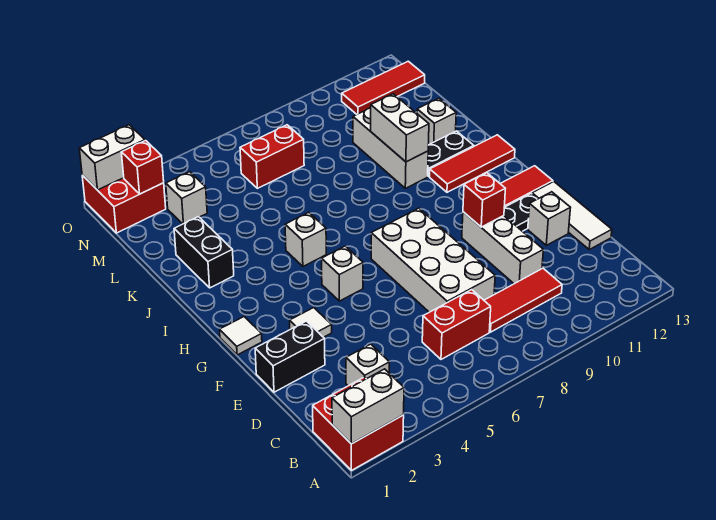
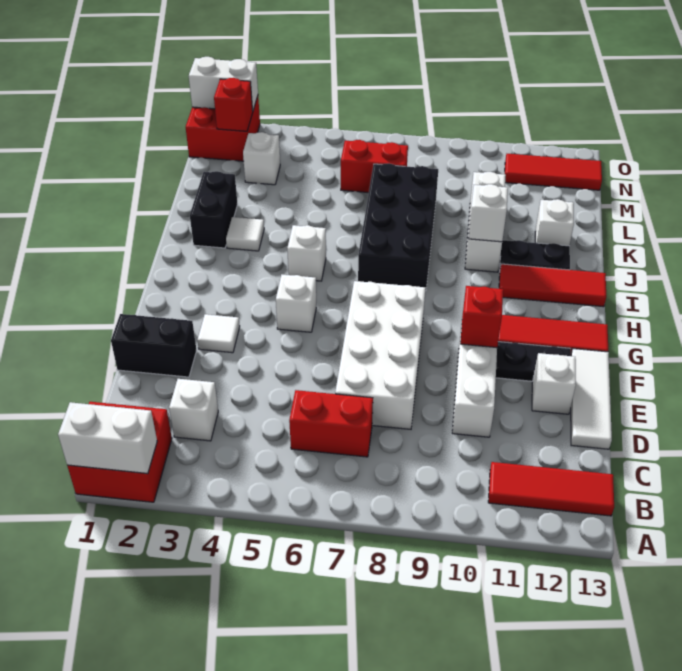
red 1x3 tile [484,268,562,332] -> red 1x3 tile moved to [488,462,614,516]
white 1x1 tile [220,317,262,355] -> white 1x1 tile moved to [226,217,264,251]
none -> black 2x4 brick [358,163,438,291]
white 1x2 brick [371,94,429,162] -> white 1x1 brick [468,184,508,242]

